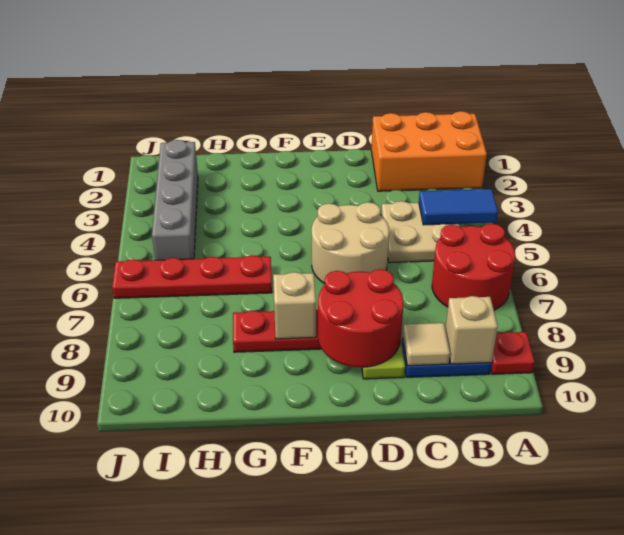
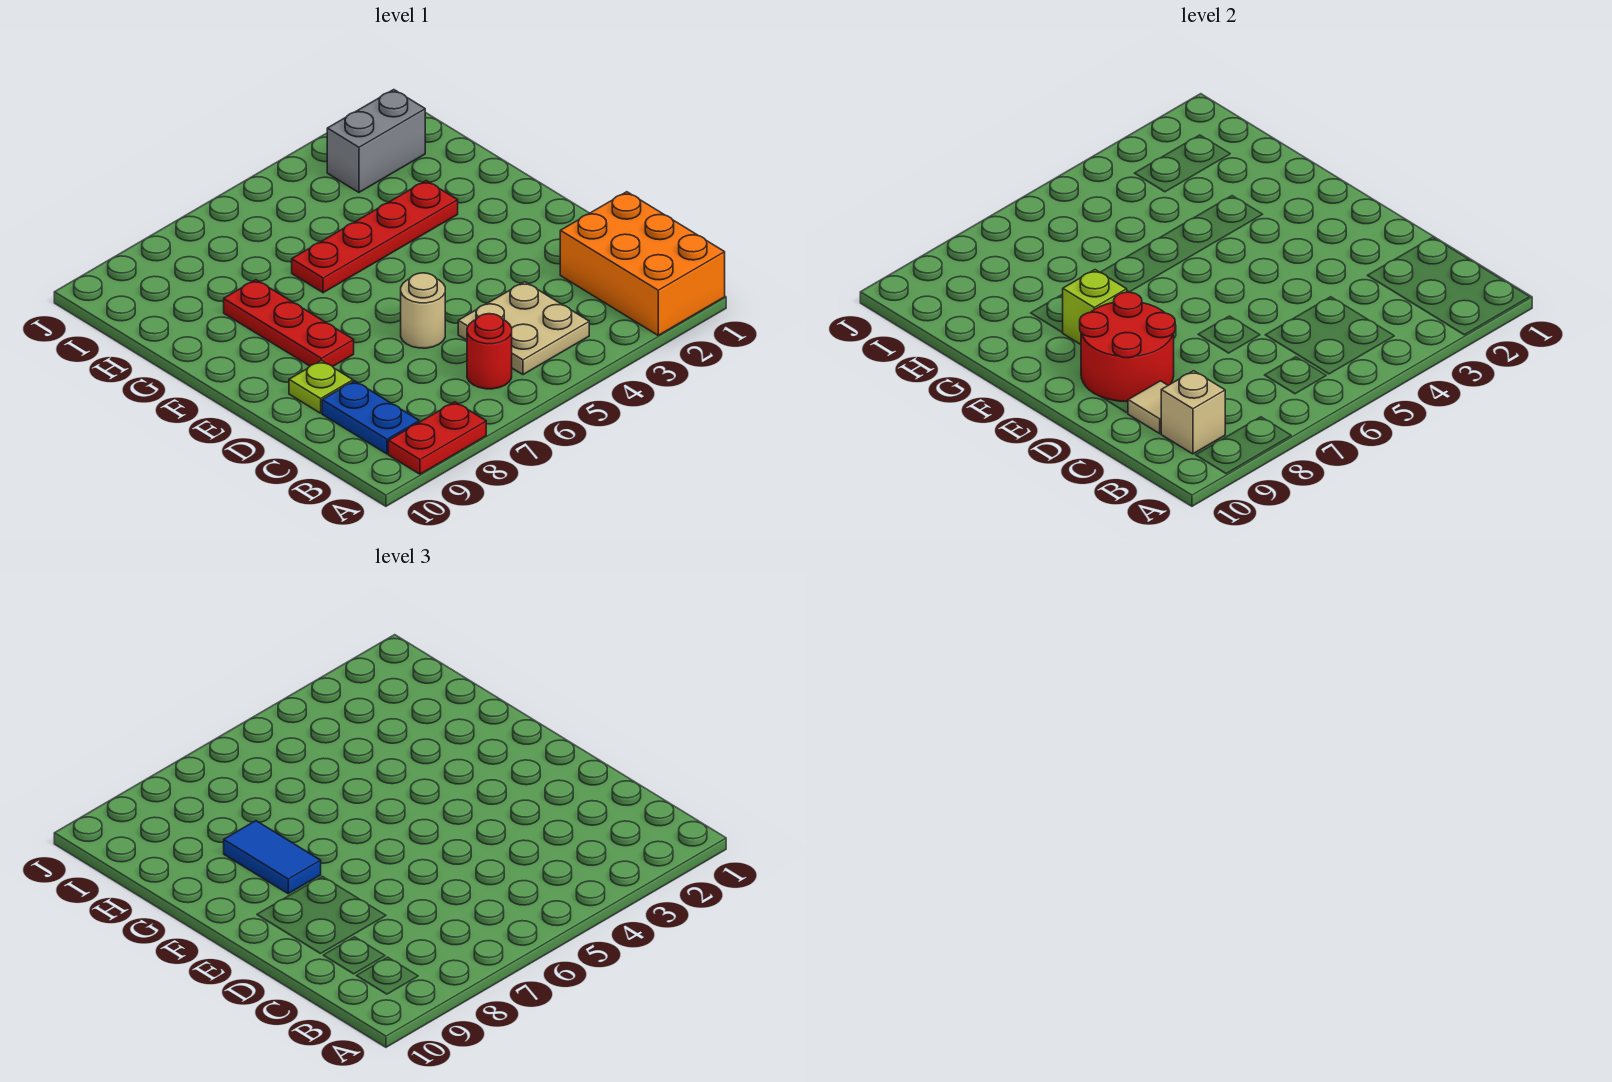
blue 1x2 tile [419,189,498,225] -> blue 1x2 tile moved to [224,821,321,894]
red 2x2 round brick [432,224,515,310] -> red 1x1 round brick [467,314,512,389]
red 1x1 plate [491,332,535,374] -> red 1x2 plate [388,402,486,474]
tan 2x2 round brick [312,202,389,284] -> tan 1x1 round brick [401,273,445,348]
tan 1x1 brick [273,272,316,339] -> lime 1x1 brick [1062,270,1127,344]
red 1x4 plate [112,255,272,298] -> red 1x4 plate turned to [292,181,458,293]
grey 1x4 brick [152,140,198,260] -> grey 1x2 brick [327,90,425,192]

